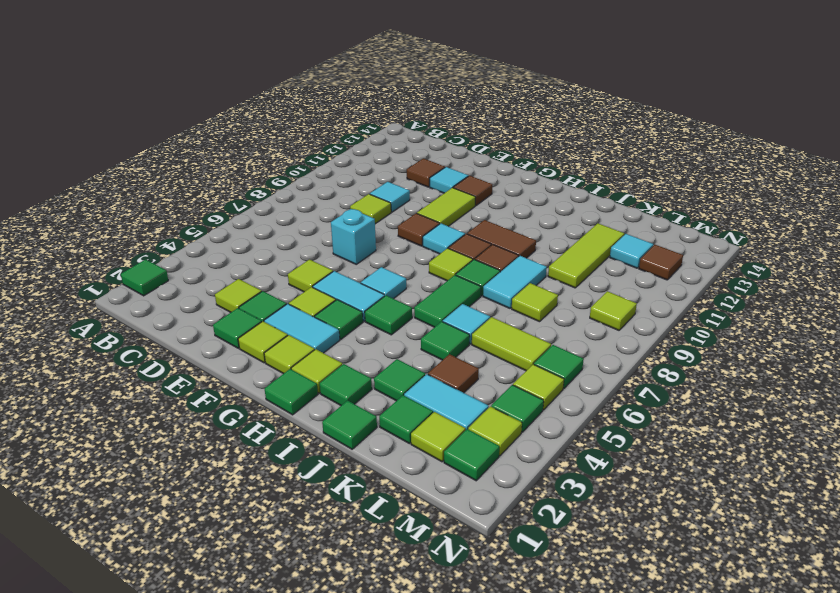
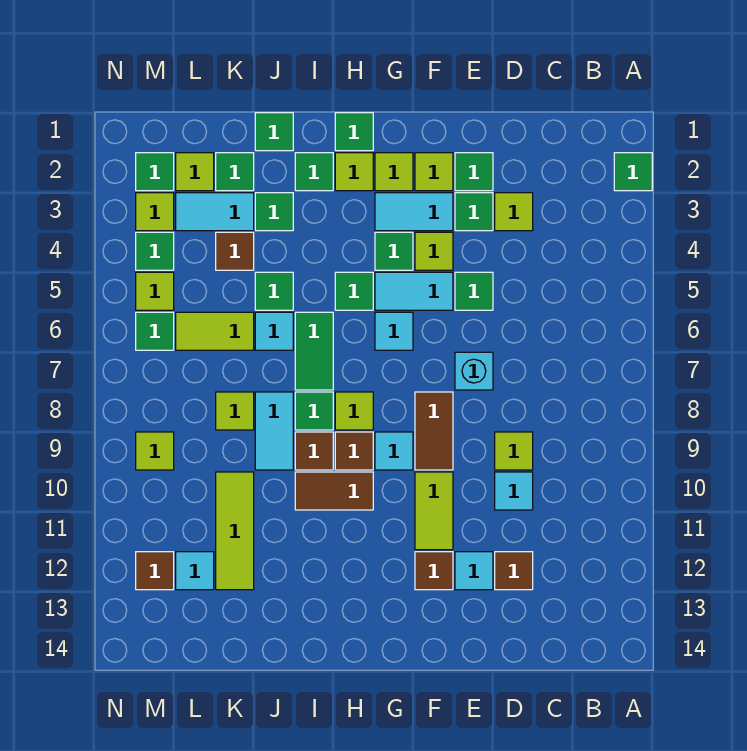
lime 1x1 tile [288,260,333,292] -> green 1x1 tile [455,272,493,310]
brown 1x1 tile [398,213,440,246] -> brown 1x2 tile [415,392,453,470]

